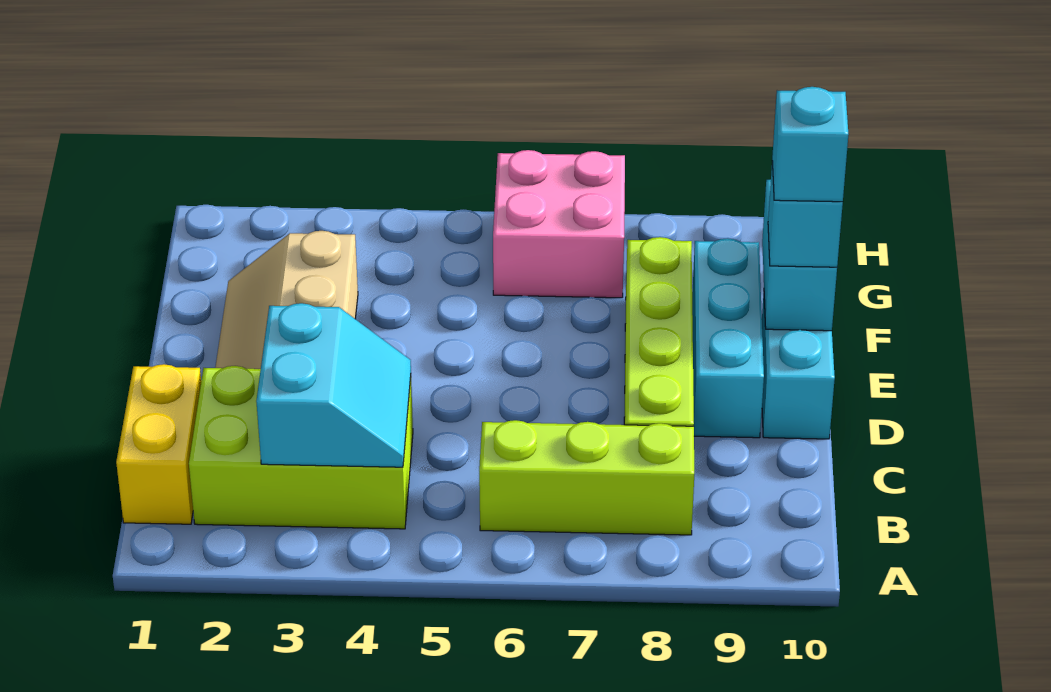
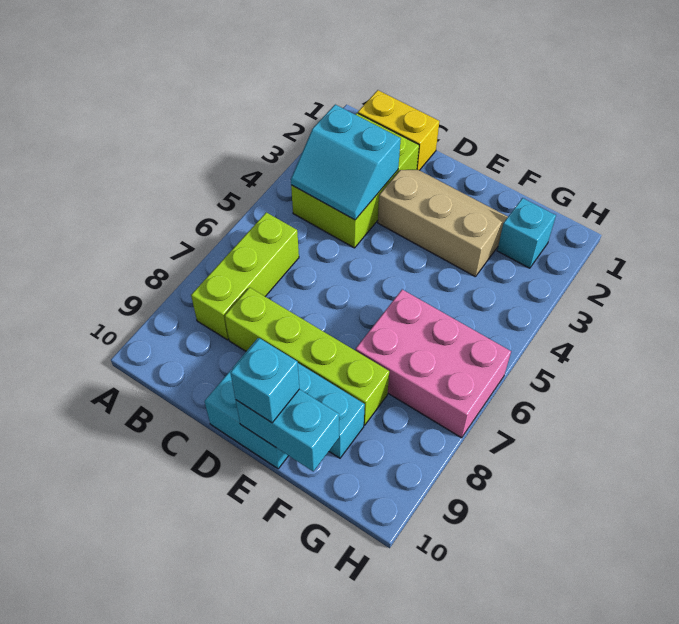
cyan 1x1 brick [772,87,849,202] -> cyan 1x1 brick moved to [497,198,556,268]
pink 2x2 brick [493,150,625,298] -> pink 2x3 brick [356,290,511,438]

